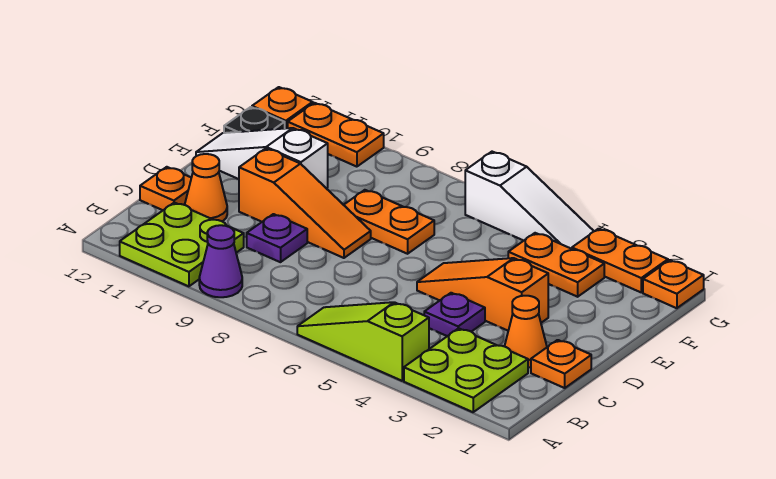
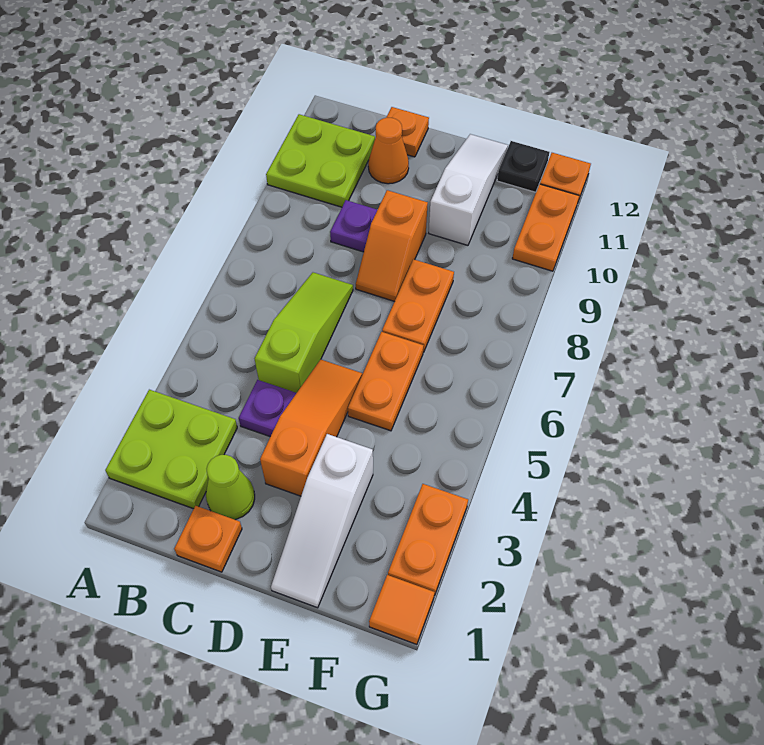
lime 1x3 slope [297,302,429,381] -> lime 1x3 slope moved to [255,272,353,393]
purple 1x1 cone [199,225,242,297] -> none
orange 1x1 cone [505,296,547,367] -> lime 1x1 cone [206,455,255,520]
orange 1x3 slope [239,148,371,258] -> orange 1x2 slope [356,190,428,302]
orange 1x2 plate [508,233,604,297] -> orange 1x2 plate moved to [348,332,423,431]
orange 1x1 plate [643,260,704,308] -> orange 1x1 tile [369,575,434,645]
white 1x3 slope [465,152,594,249] -> white 1x3 slope moved to [271,434,373,608]

